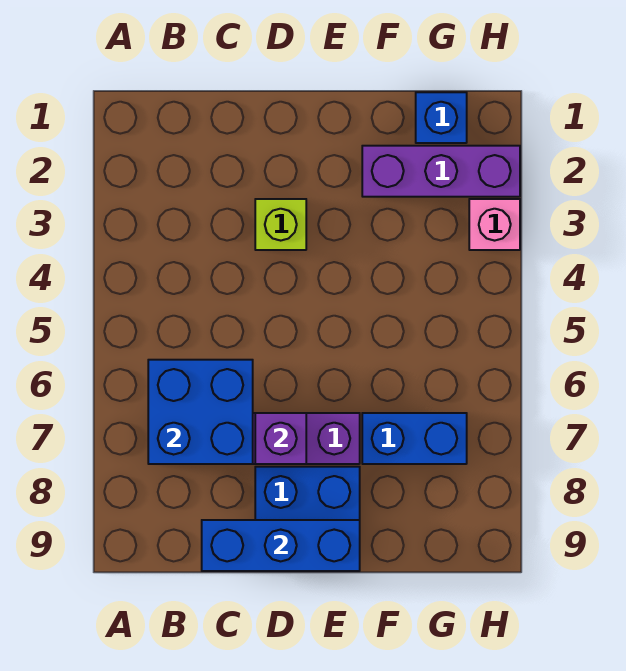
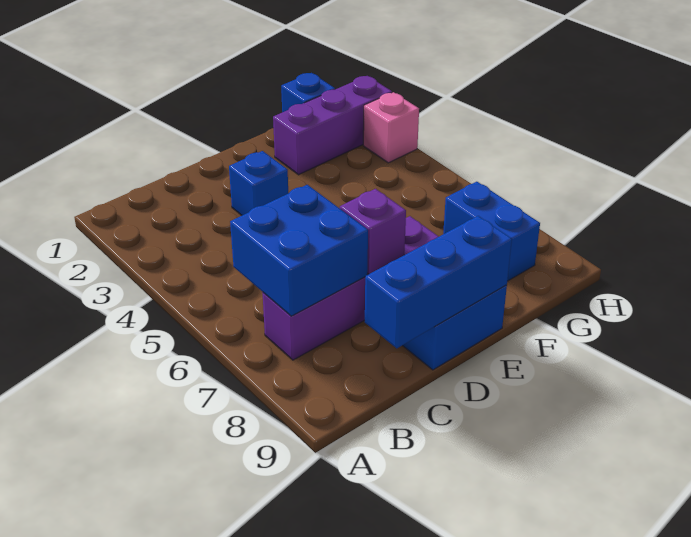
lime 1x1 brick [255,199,306,250] -> blue 1x1 brick [229,151,288,215]
blue 1x2 brick [362,413,467,464] -> blue 1x2 brick turned to [443,182,540,281]

